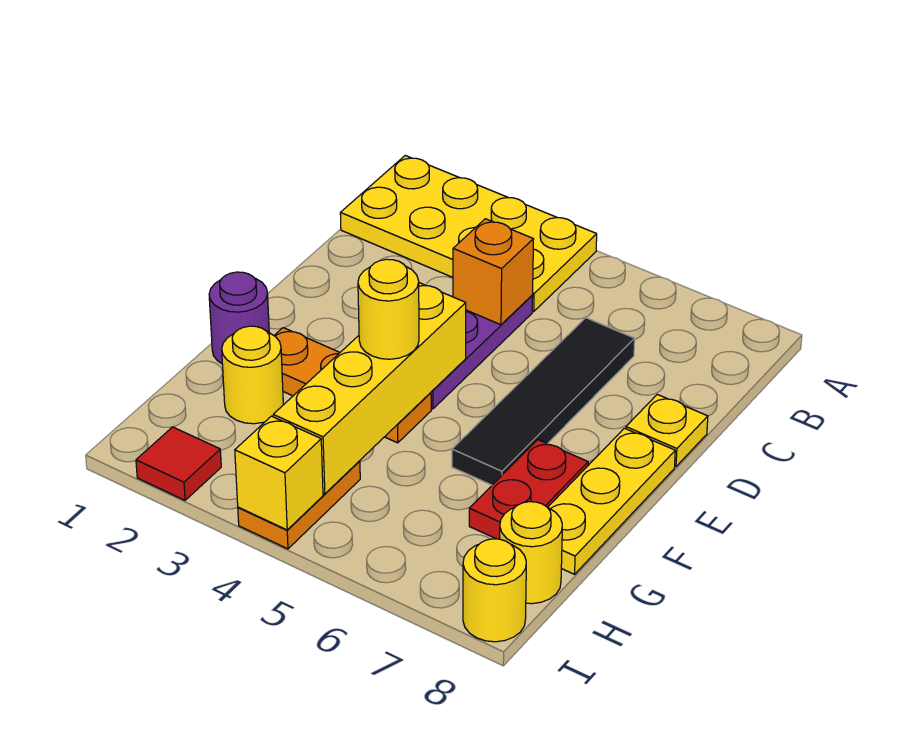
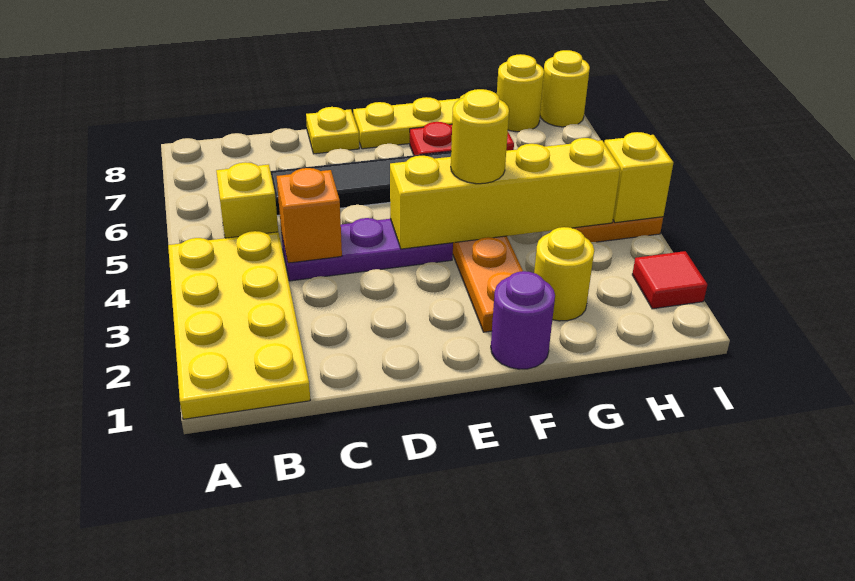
none -> yellow 1x1 brick [216,162,278,238]

